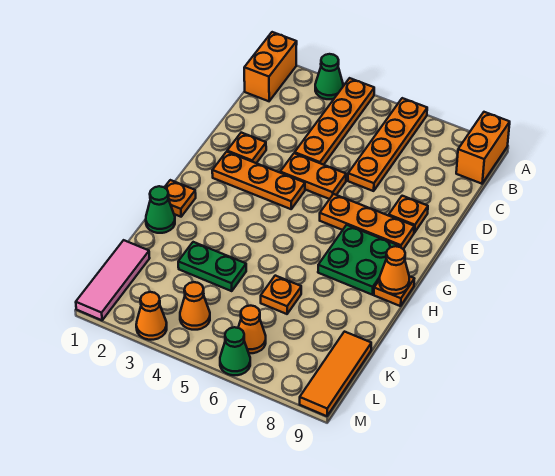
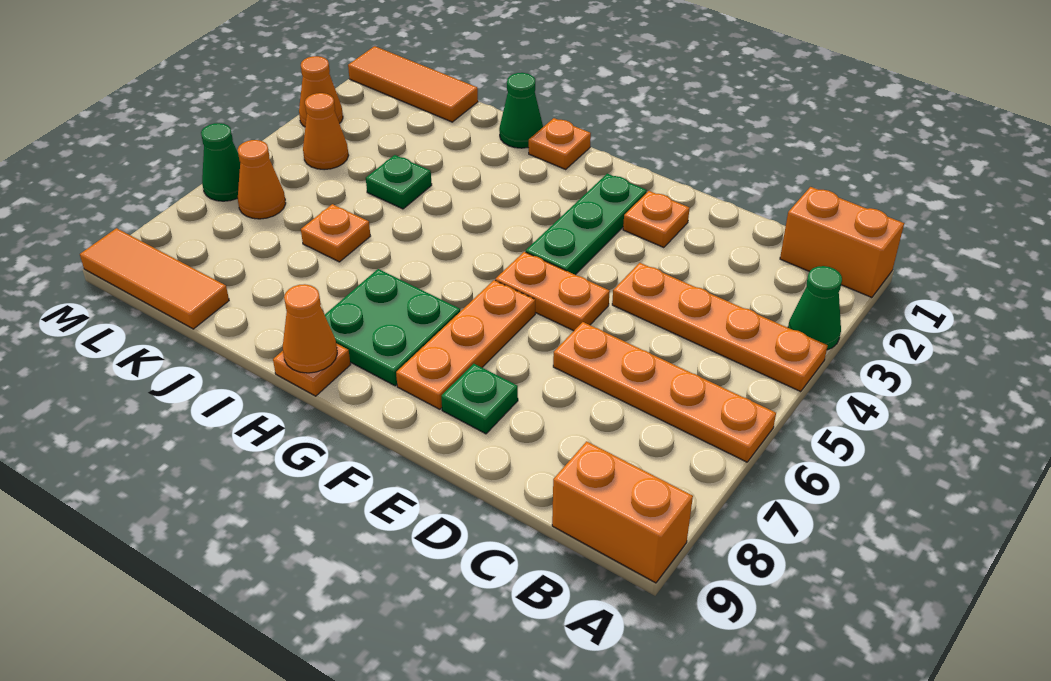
orange 1x2 plate [280,153,346,199] -> orange 1x2 plate turned to [495,252,610,331]
orange 1x1 plate [389,196,428,233] -> green 1x1 plate [441,364,518,434]
orange 1x3 plate [212,152,305,209] -> green 1x3 plate [526,174,647,275]
green 1x2 plate [178,242,246,291] -> green 1x1 plate [366,155,432,209]
pink 1x3 tile [76,240,150,320] -> orange 1x3 tile [348,46,478,122]

